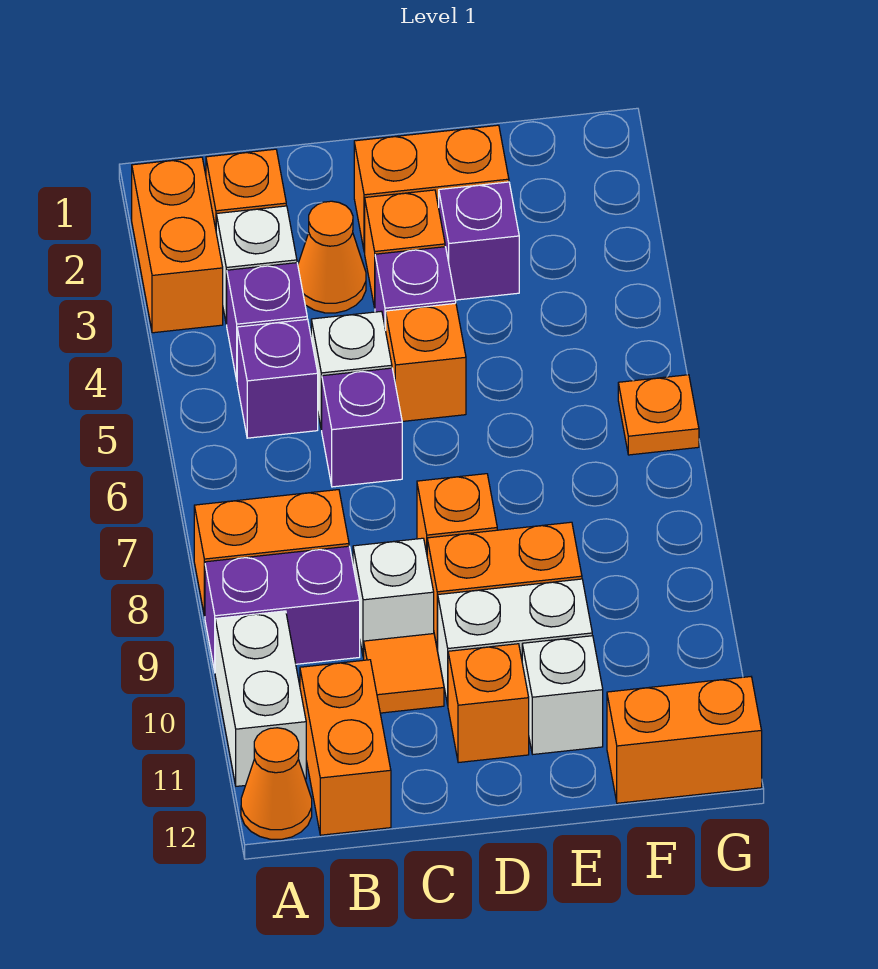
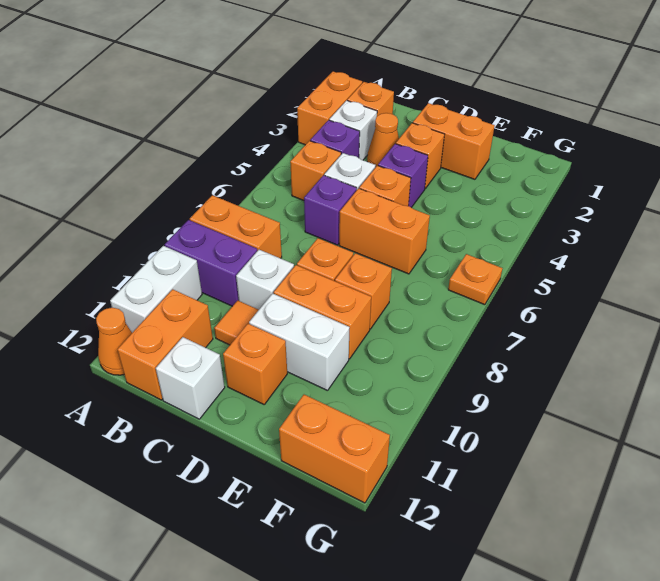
purple 1x1 brick [237,319,318,438] -> orange 1x1 brick [290,141,341,200]
none -> orange 1x2 brick [339,188,430,274]
purple 1x1 brick [439,182,519,300] -> none
none -> orange 1x1 brick [335,253,392,329]
white 1x1 brick [522,636,603,754] -> white 1x1 brick moved to [156,337,225,419]

